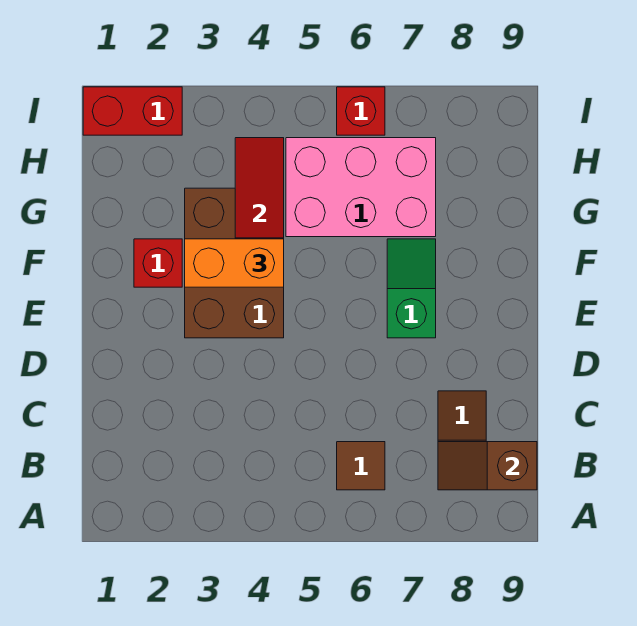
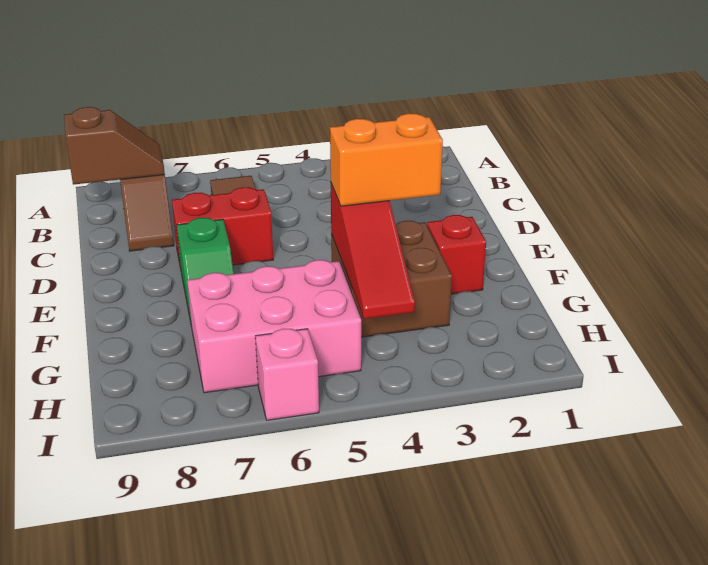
brown 2x3 brick [185,188,284,338] -> brown 2x2 brick [331,221,452,337]
red 1x2 brick [83,87,182,135] -> red 1x2 brick moved to [172,187,273,268]
red 1x1 brick [337,87,385,135] -> pink 1x1 brick [255,329,319,420]

